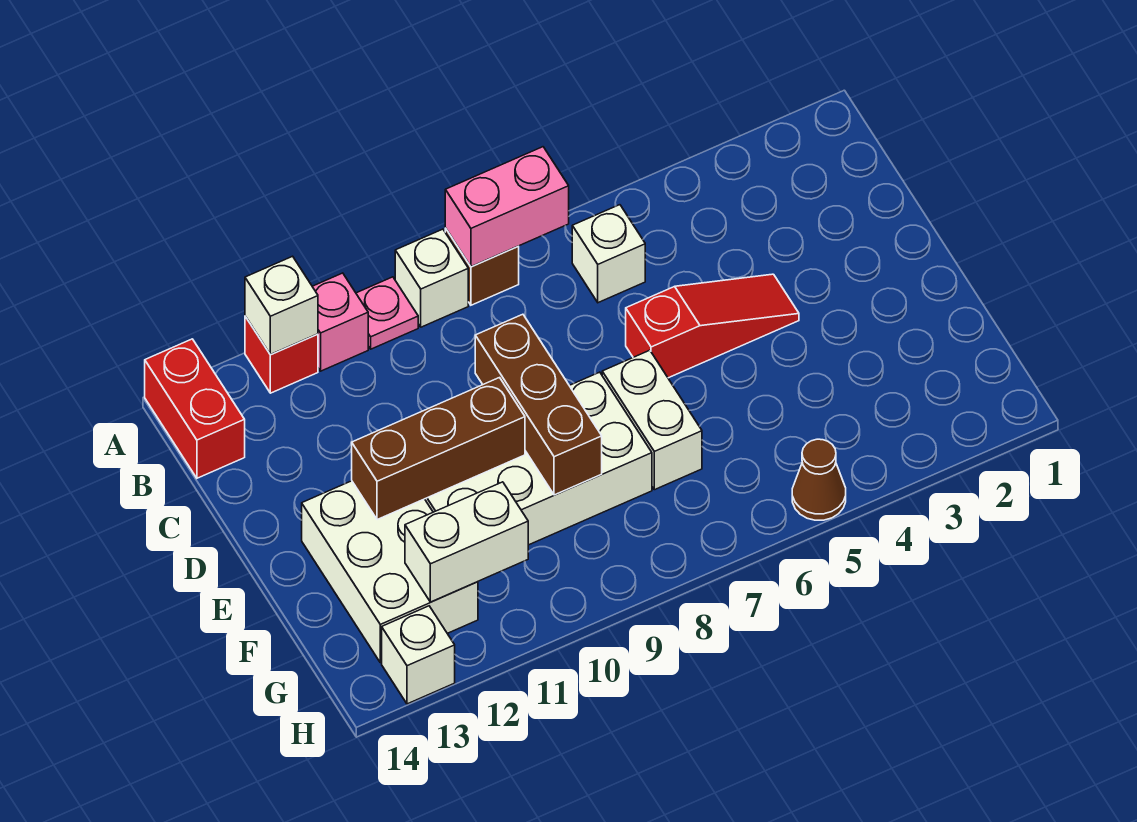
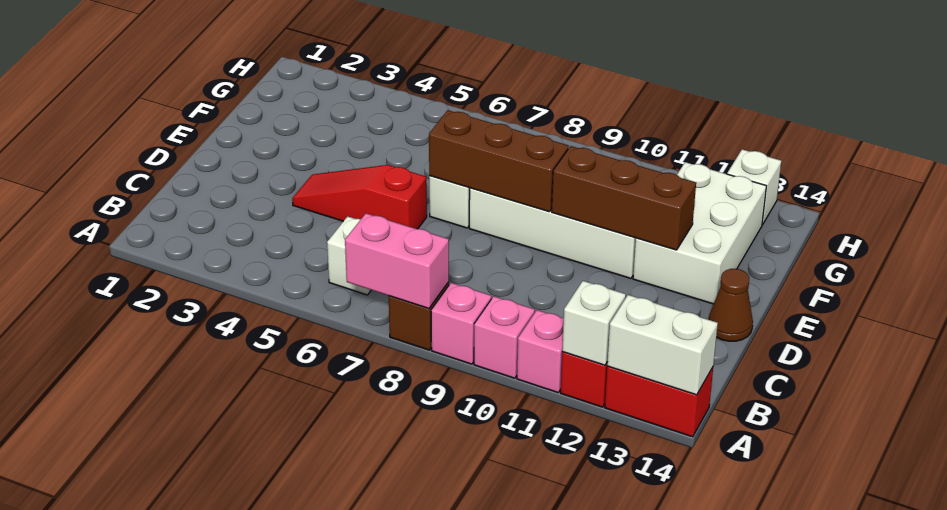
white 1x1 brick [395,229,468,327] -> pink 1x1 brick [431,283,491,364]
pink 1x1 plate [356,277,418,349] -> pink 1x1 brick [474,296,535,378]
red 1x2 brick [145,339,245,478] -> red 1x2 brick turned to [605,366,713,437]
brown 1x3 brick [475,314,602,495] -> brown 1x3 brick turned to [429,110,569,212]
white 1x2 brick [405,482,528,602] -> white 1x2 brick moved to [607,295,718,395]
brown 1x1 cone [792,439,846,520] -> brown 1x1 cone moved to [709,269,753,341]

